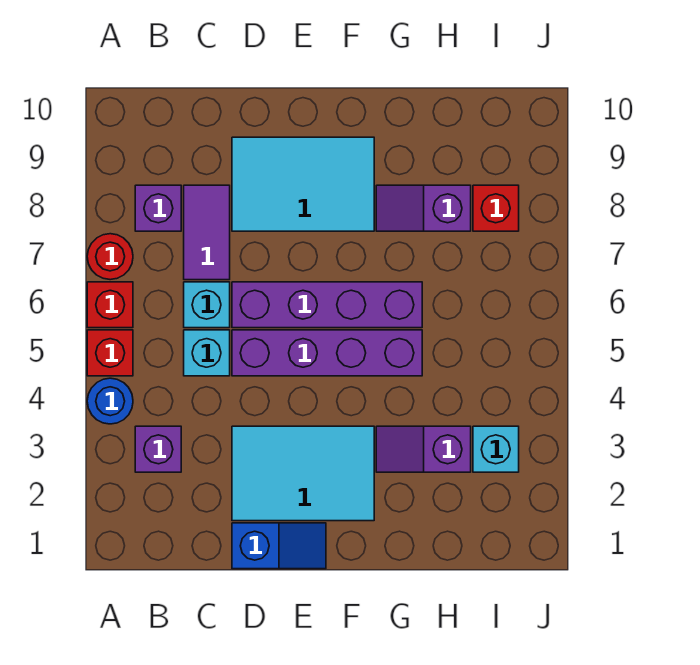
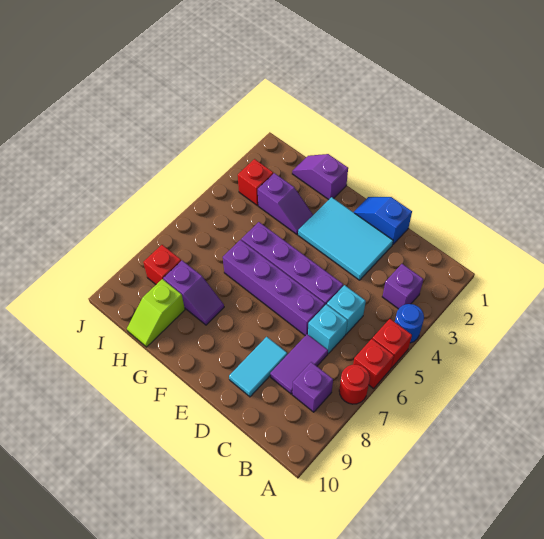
cyan 2x3 tile [232,137,374,231] -> cyan 1x2 tile [229,337,287,397]
none -> purple 1x2 slope [292,154,348,200]
none -> lime 1x2 slope [127,279,185,347]
cyan 1x1 brick [473,426,519,472] -> red 1x1 brick [238,159,273,205]

